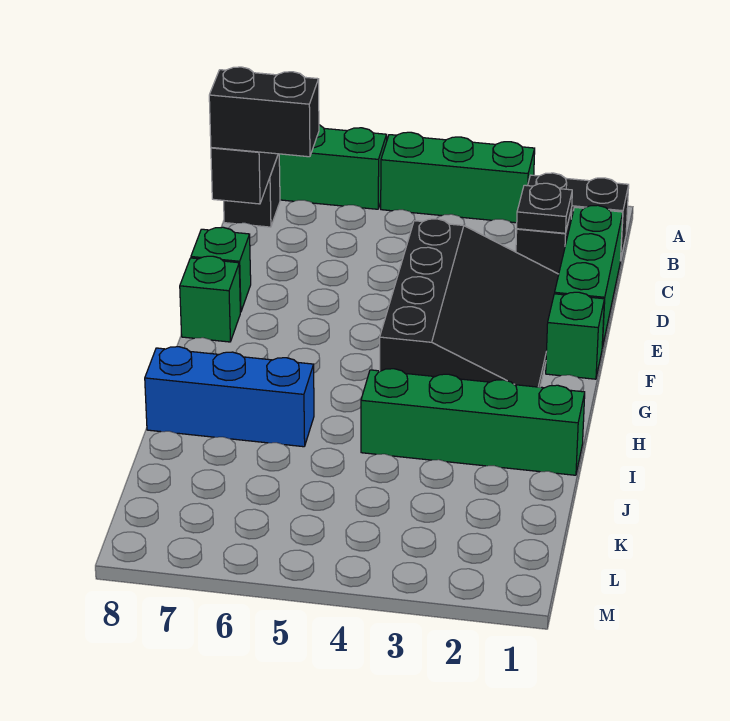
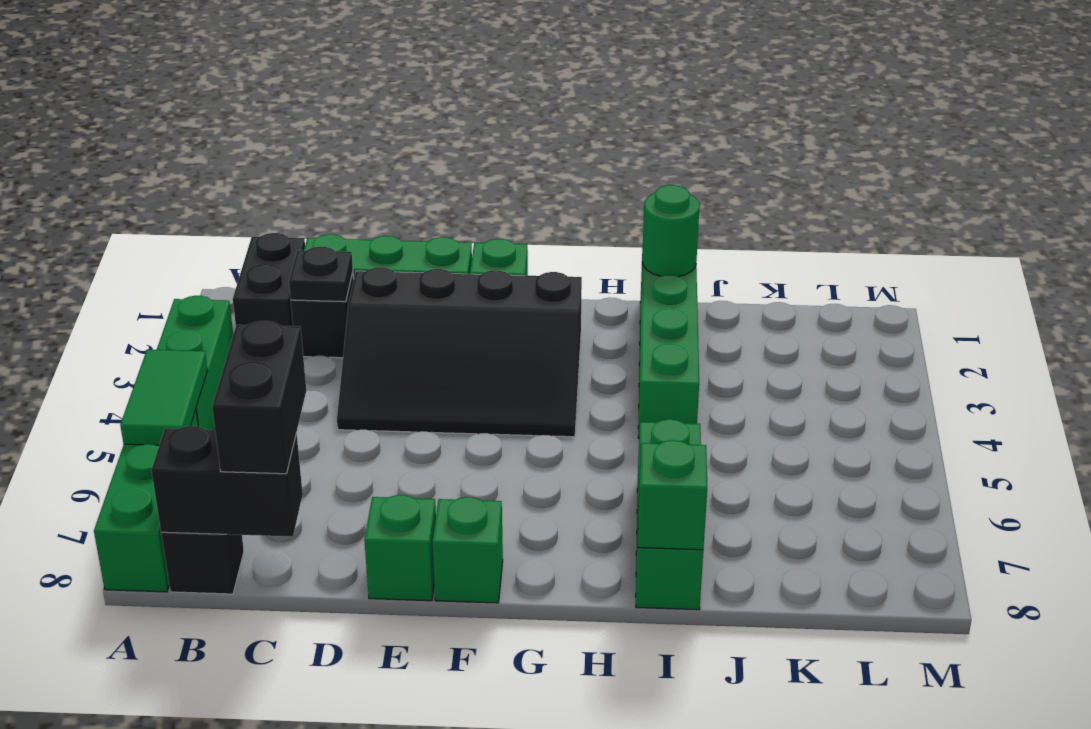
none -> green 1x2 tile [120,350,208,445]
black 3x4 slope [380,219,559,387] -> black 3x4 slope turned to [337,267,582,437]
none -> green 1x1 round brick [642,185,700,277]
blue 1x3 brick [145,347,314,447] -> green 1x3 brick [636,419,703,610]
none -> green 1x1 brick [638,440,707,550]

